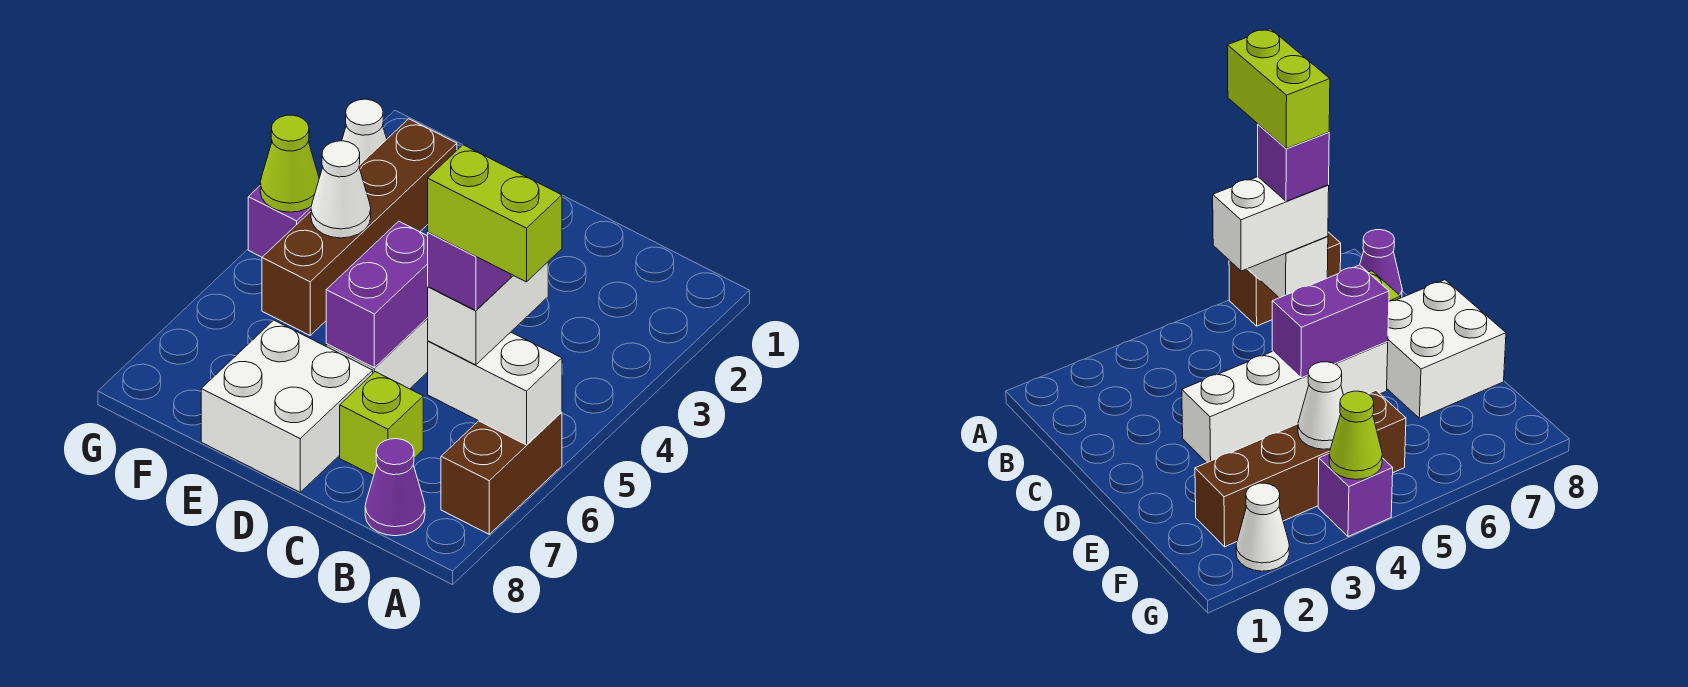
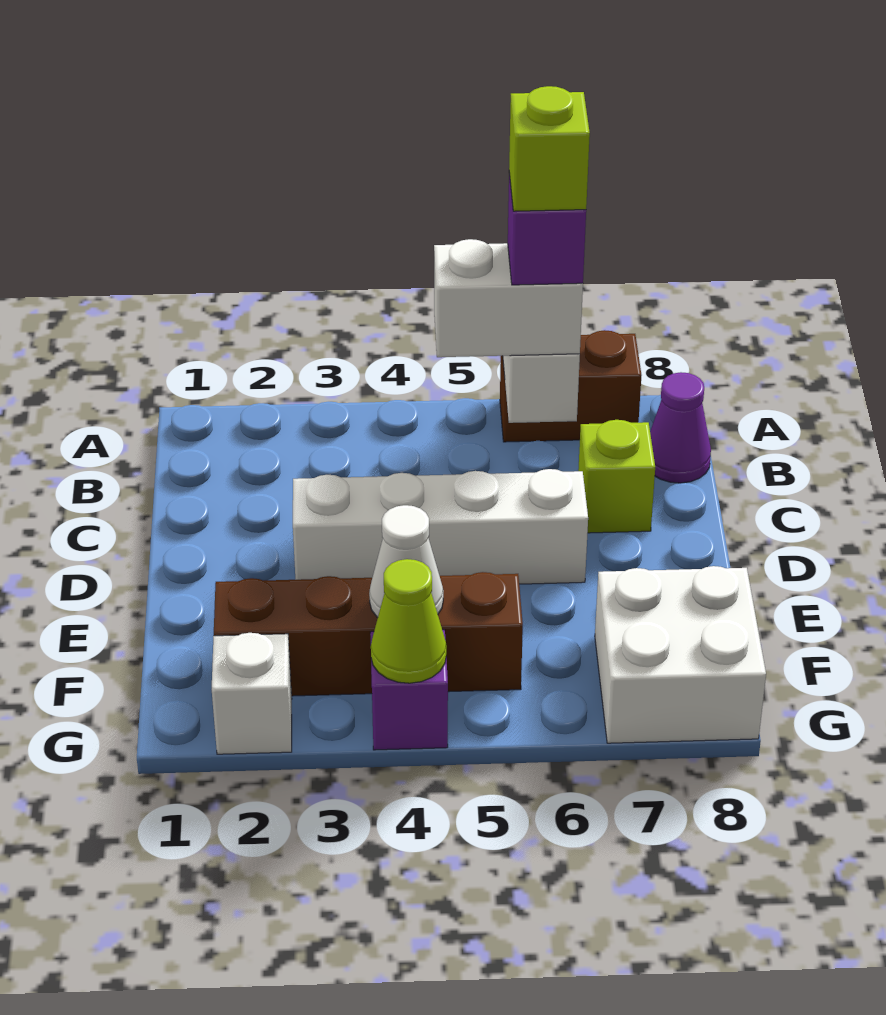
lime 1x2 brick [428,145,562,282] -> lime 1x1 brick [509,86,590,211]
purple 1x2 brick [326,221,428,368] -> none
white 2x2 brick [201,320,373,492] -> white 2x2 brick moved to [595,566,766,743]
white 1x1 cone [342,99,387,165] -> white 1x1 brick [212,633,292,754]

